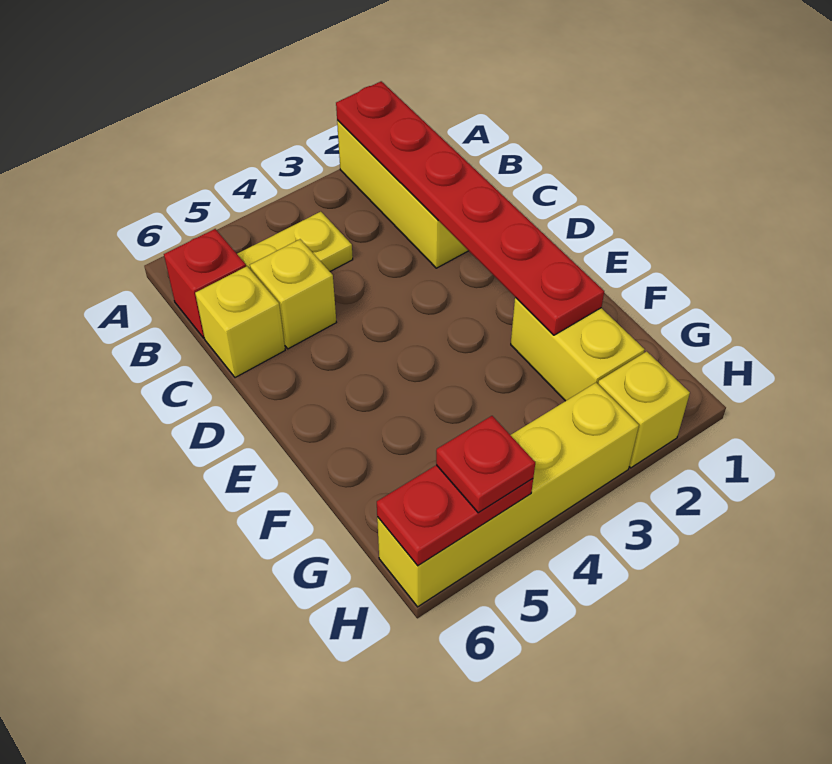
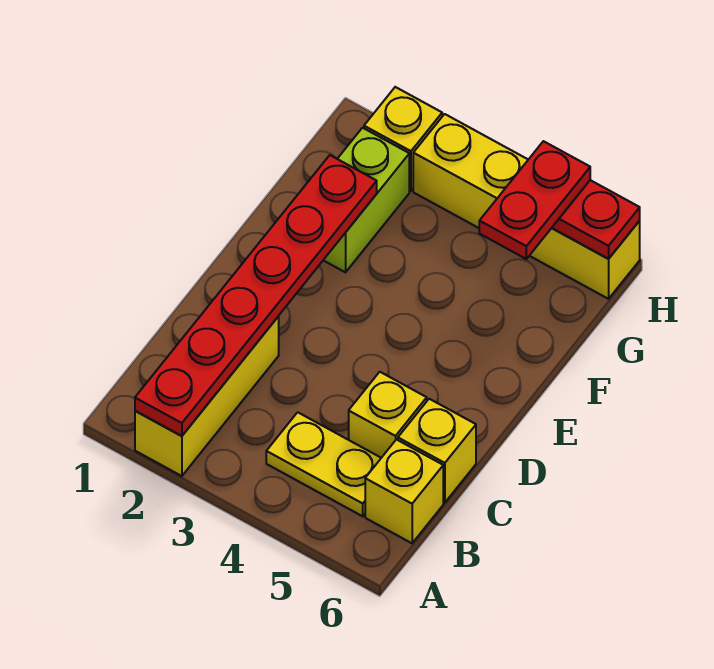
red 1x1 brick [164,229,246,338] -> yellow 1x1 brick [365,440,443,543]
yellow 1x2 brick [511,297,645,401] -> lime 1x2 brick [323,128,409,272]
red 1x1 plate [436,416,535,513] -> red 1x2 plate [479,141,590,259]

